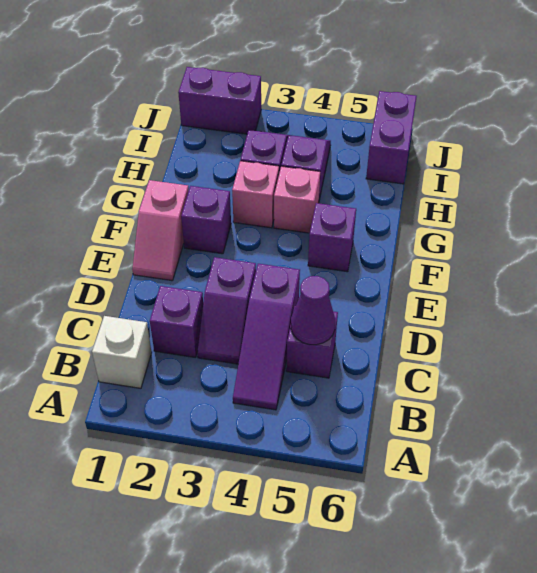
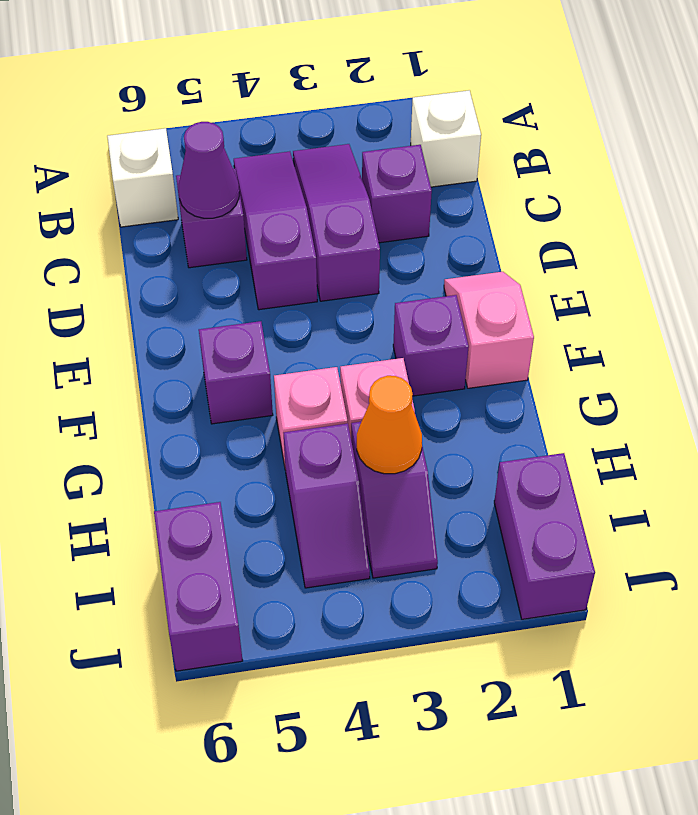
none -> white 1x1 brick [107,128,178,227]
purple 1x2 slope [197,257,256,364] -> purple 1x3 slope [293,144,380,301]
none -> orange 1x1 cone [357,376,422,474]
purple 1x2 brick [178,67,261,134] -> purple 1x2 brick turned to [494,453,595,619]

